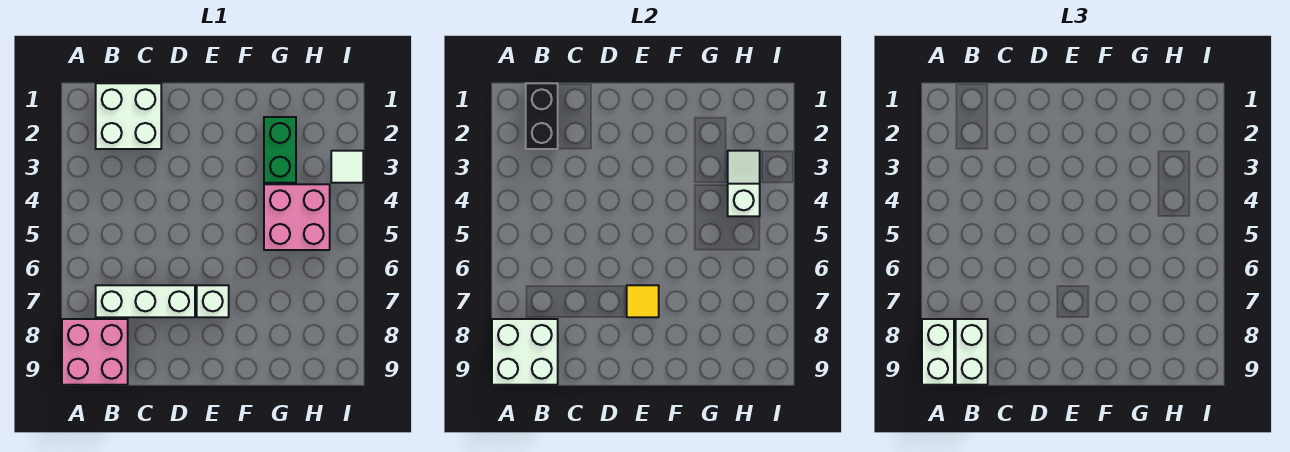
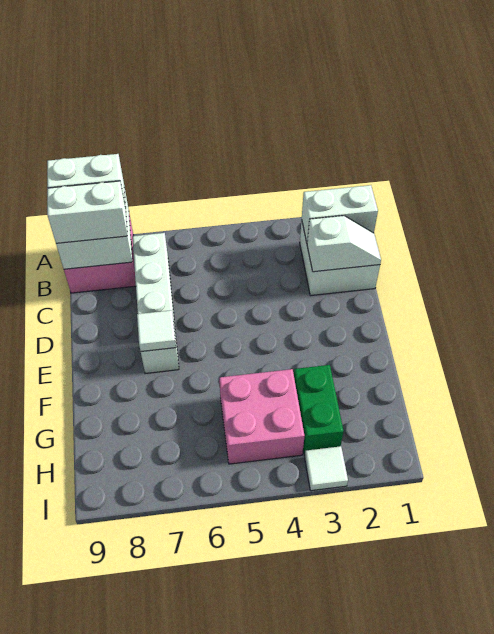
black 1x2 brick [526,83,558,149] -> white 1x2 brick [302,185,378,243]
yellow 1x1 tile [627,285,659,317] -> white 1x1 tile [137,310,176,351]
green 1x2 brick [264,117,296,183] -> green 1x2 brick turned to [294,365,343,455]
white 1x2 slope [728,151,760,216] -> white 1x2 slope moved to [307,216,381,272]

